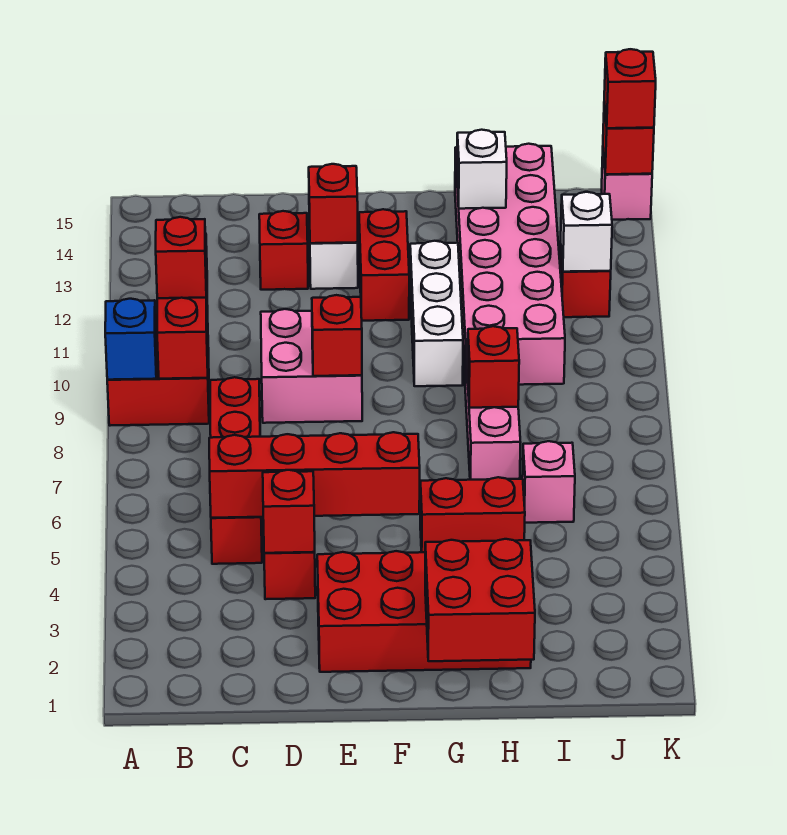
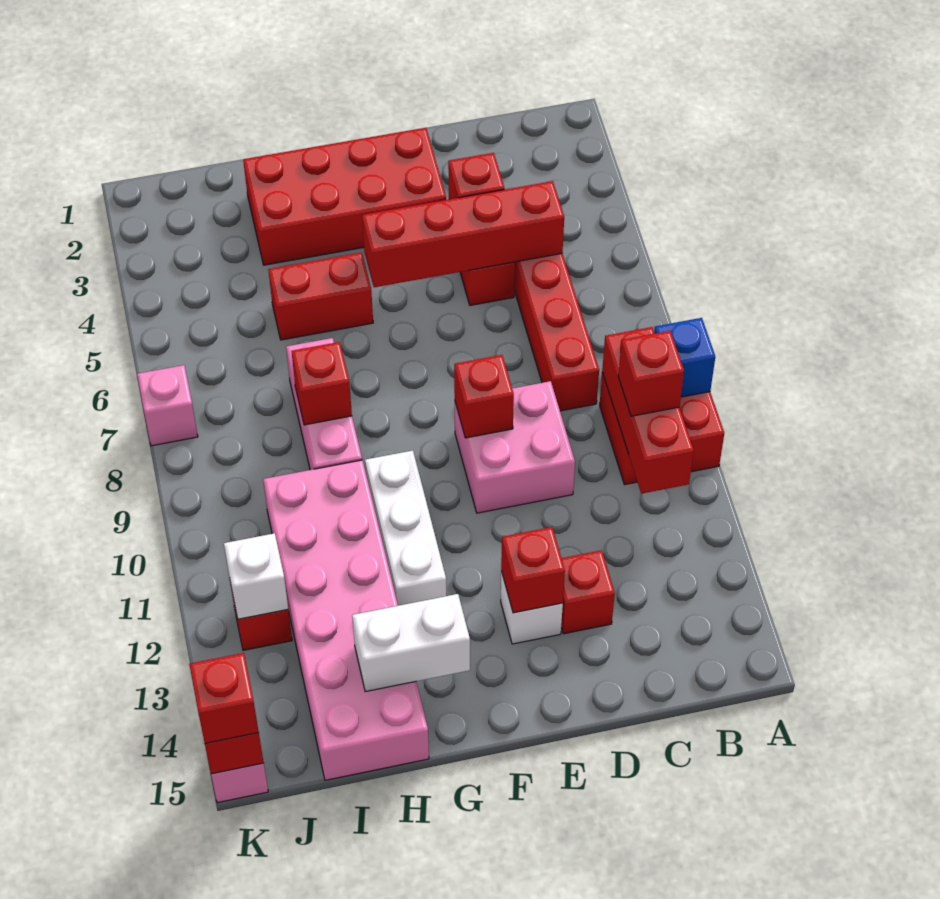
red 1x2 brick [359,209,409,321] -> none
red 2x2 brick [425,539,535,661] -> none
white 1x1 brick [457,130,507,209] -> white 1x2 brick [352,594,470,692]
pink 1x1 brick [522,441,575,523] -> pink 1x1 brick moved to [137,365,198,446]

